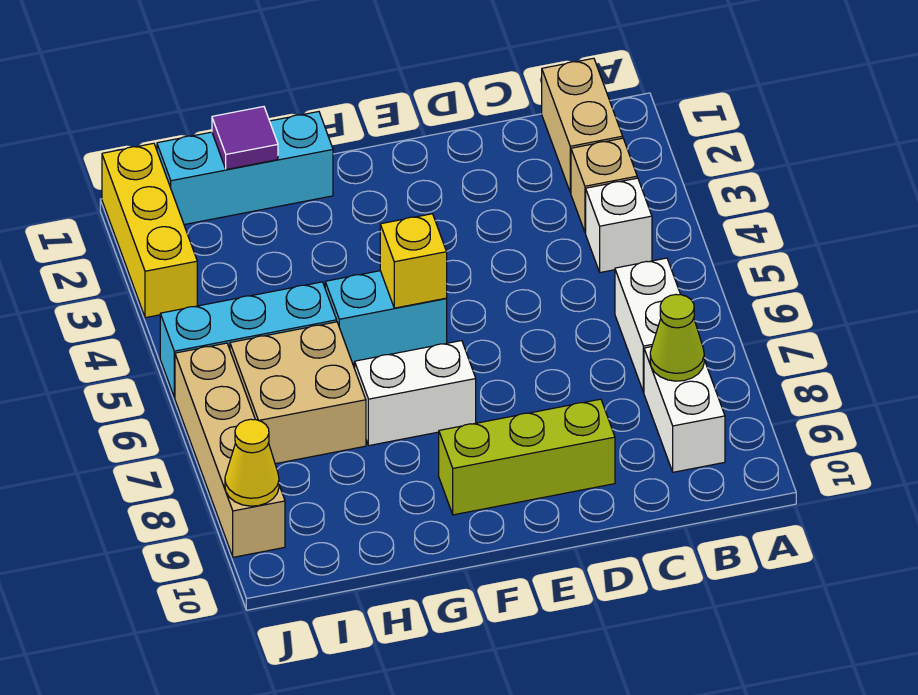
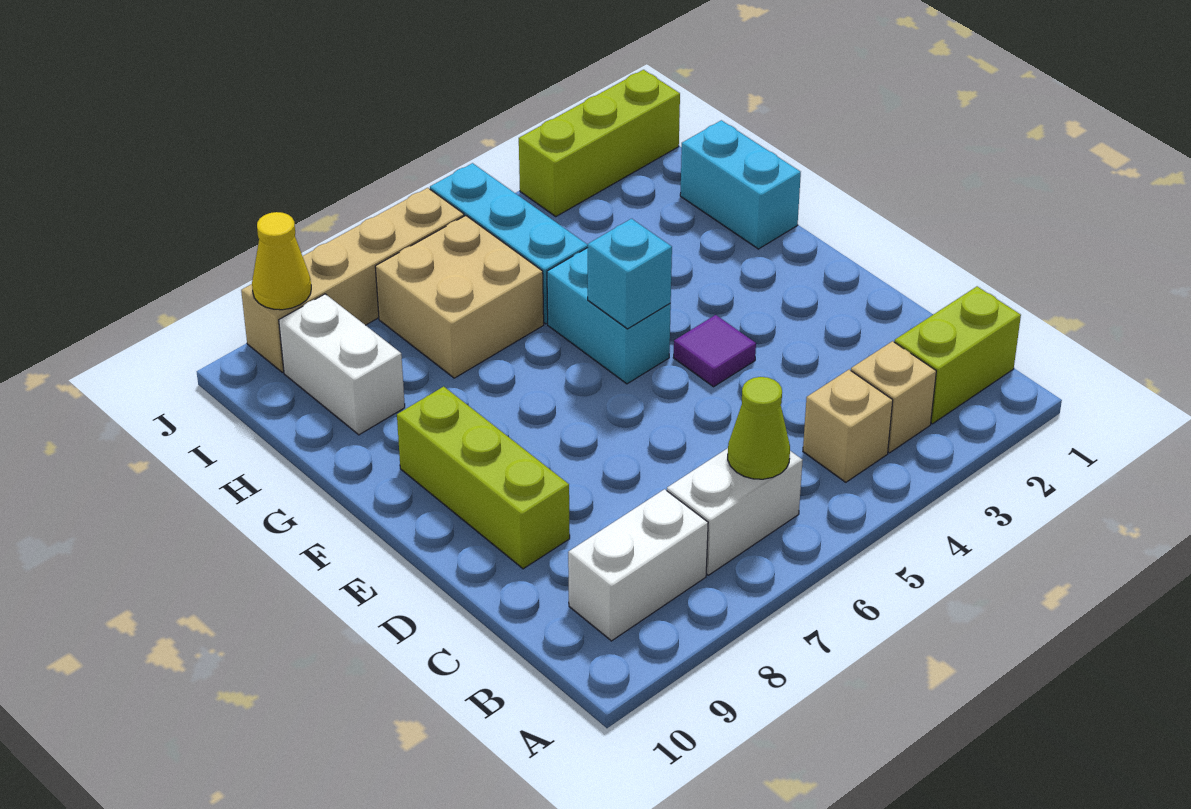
tan 1x2 brick [542,58,623,193] -> lime 1x2 brick [894,286,1021,424]
white 1x1 brick [586,178,652,273] -> tan 1x1 brick [803,370,893,482]
lime 1x1 cone [650,295,704,381] -> lime 1x1 cone moved to [728,377,790,479]
yellow 1x1 brick [380,214,447,308] -> cyan 1x1 brick [588,219,672,329]
white 1x2 brick [355,341,476,446] -> white 1x2 brick moved to [279,294,405,435]
cyan 1x3 brick [157,112,333,225] -> cyan 1x2 brick [680,120,801,249]
purple 1x1 tile [212,107,278,170] -> purple 1x1 tile moved to [673,315,756,387]
yellow 1x3 brick [102,143,197,318] -> lime 1x3 brick [519,70,680,216]

